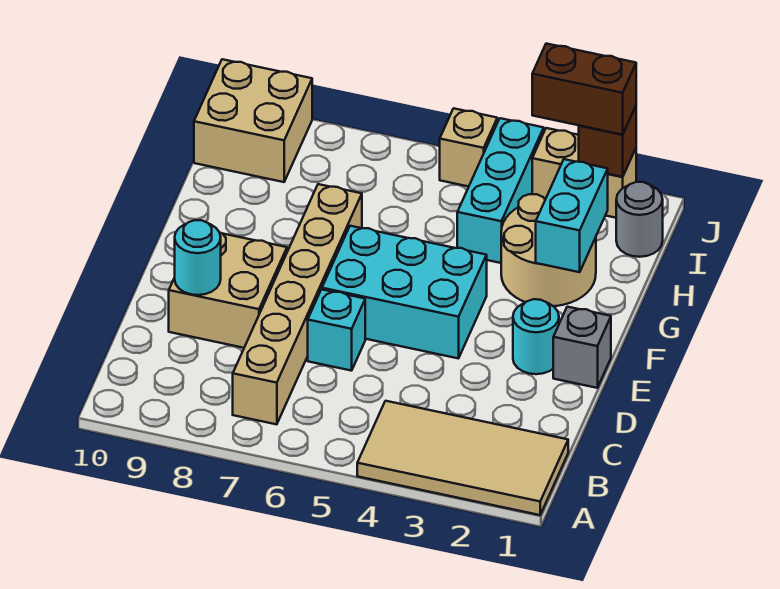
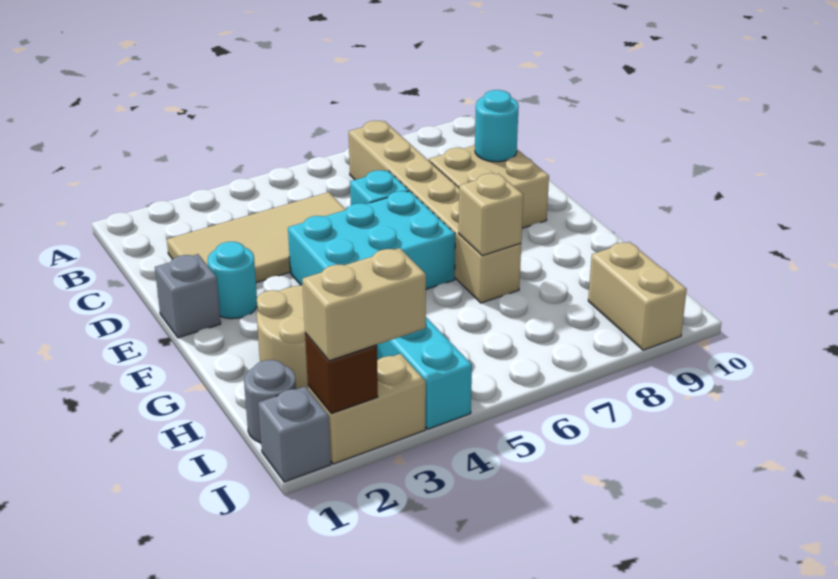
tan 2x4 tile [357,401,568,515] -> tan 2x4 tile moved to [167,192,346,283]
cyan 1x2 brick [536,159,608,272] -> none
tan 2x2 brick [194,59,312,182] -> tan 1x2 brick [588,242,687,350]
none -> grey 1x1 brick [258,386,331,482]
brown 1x2 brick [532,44,636,135] -> tan 1x2 brick [302,248,426,361]
tan 1x1 brick [440,108,497,187] -> tan 1x1 brick moved to [459,173,523,256]

